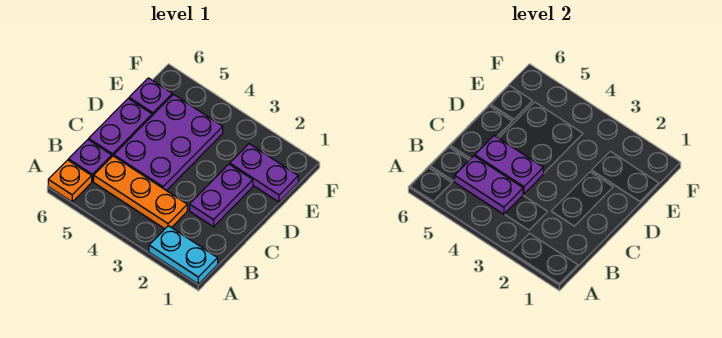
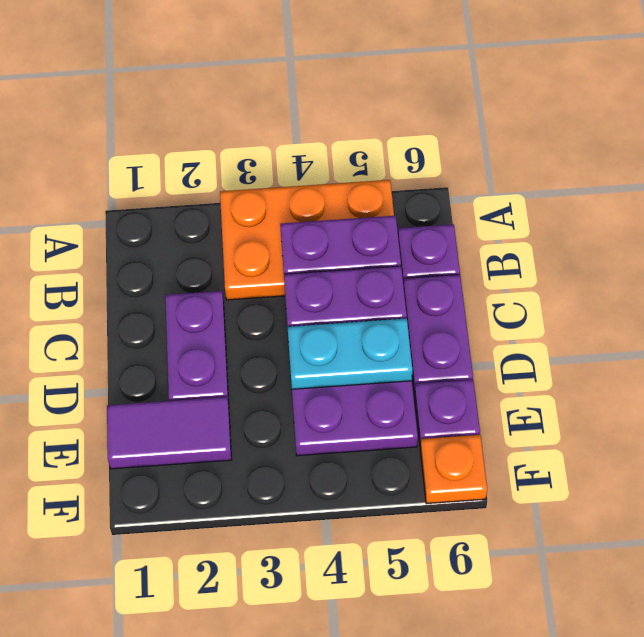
cyan 1x2 plate [149,226,218,284] -> cyan 1x2 plate moved to [288,318,412,389]
orange 1x1 plate [48,160,92,202] -> orange 1x1 plate moved to [420,435,487,504]
orange 1x3 plate [94,156,187,229] -> orange 2x3 plate [220,180,394,300]
purple 1x2 plate [230,144,298,202] -> purple 1x2 tile [107,397,232,469]

